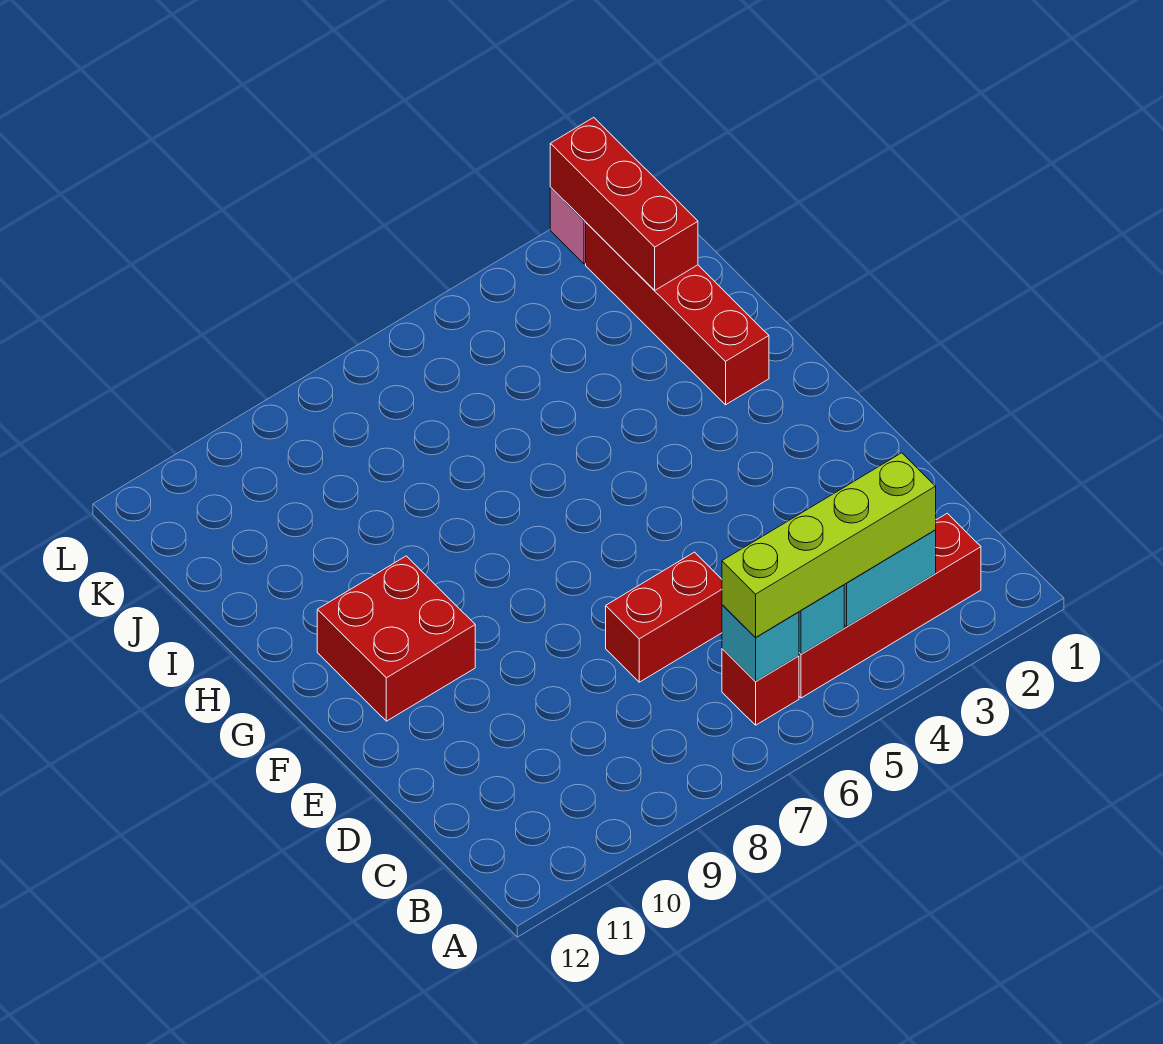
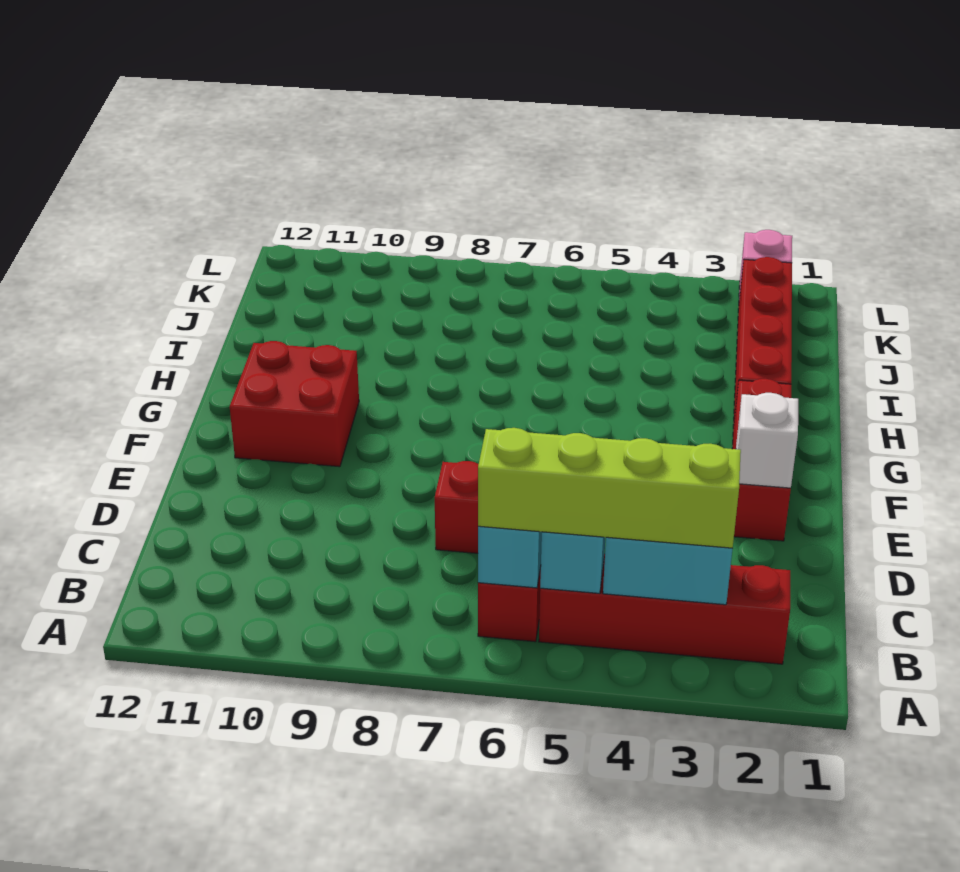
none -> white 1x1 brick [736,393,798,488]
red 1x3 brick [550,117,698,290] -> red 1x3 brick moved to [732,379,791,541]

